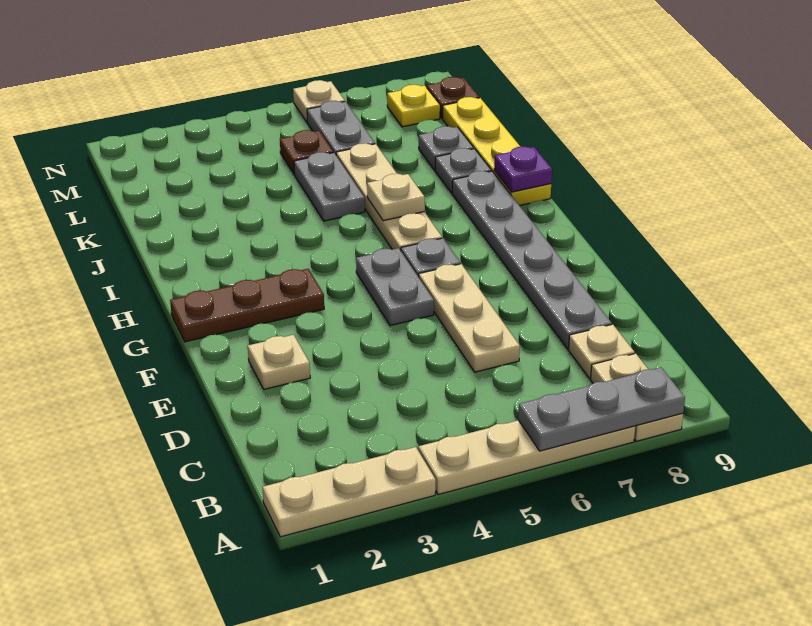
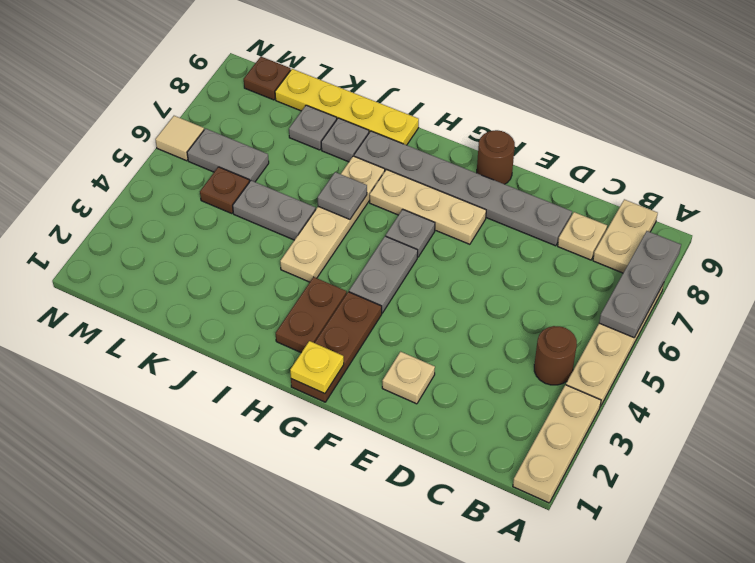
tan 1x2 plate [591,353,683,441] -> tan 1x2 plate turned to [593,199,658,273]
none -> brown 1x1 round brick [534,326,577,385]
tan 1x3 plate [419,264,520,372] -> tan 1x3 plate moved to [370,170,486,244]
grey 1x2 plate [356,248,434,326] -> grey 1x2 plate turned to [349,236,418,313]
none -> brown 1x1 round brick [477,130,515,184]
none -> brown 1x2 plate [276,277,347,353]
tan 1x4 plate [336,143,442,251] -> tan 1x4 plate turned to [280,156,385,282]
tan 1x1 plate [367,174,425,221] -> grey 1x1 plate [318,172,367,219]
purple 1x1 plate [494,147,552,192] -> none
yellow 1x1 plate [387,85,440,127] -> yellow 1x1 plate moved to [290,341,344,394]
tan 1x1 plate [293,80,345,122] -> tan 1x1 tile [155,116,204,161]

